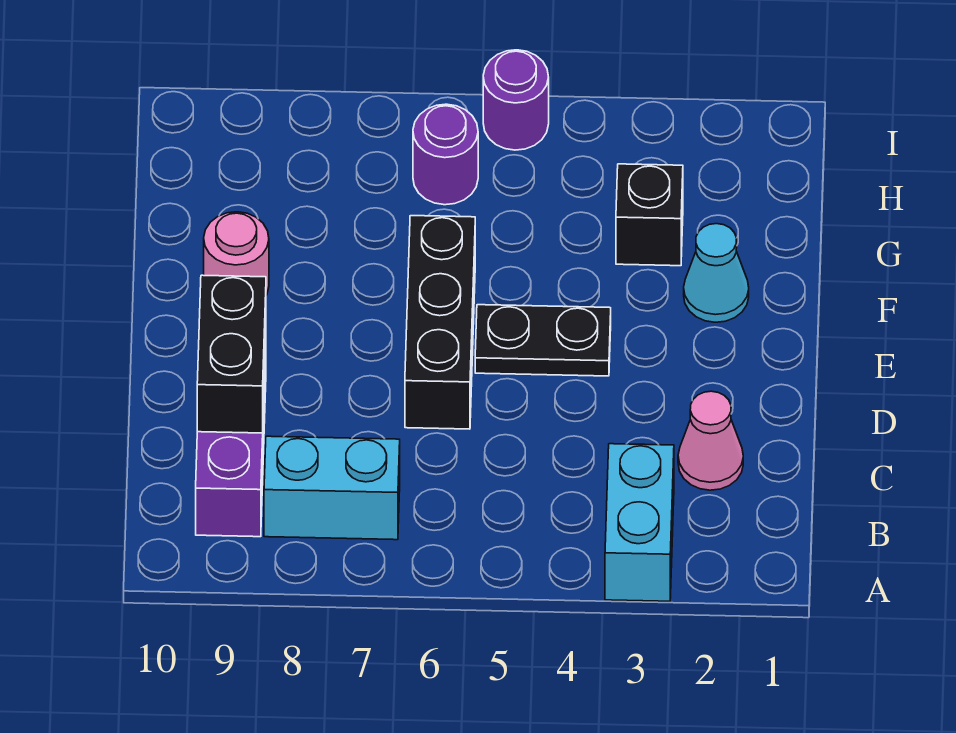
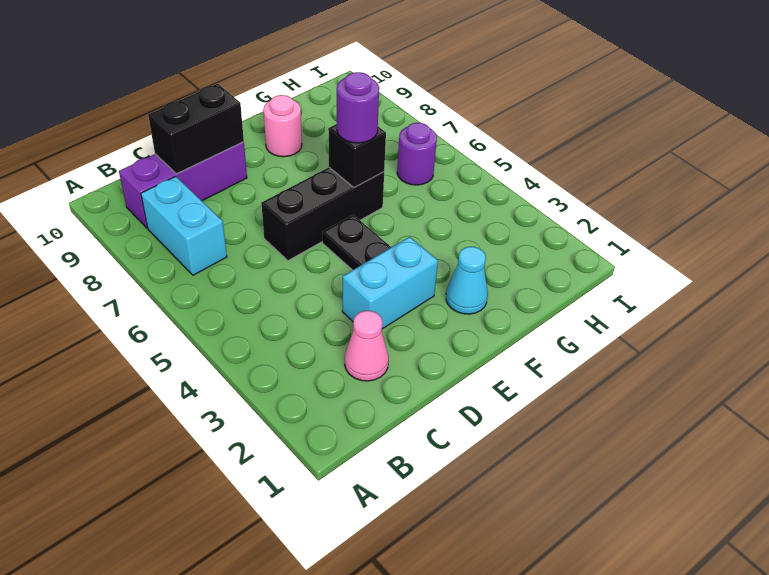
cyan 1x2 brick [605,444,674,601] -> cyan 1x2 brick moved to [342,237,438,329]
black 1x1 brick [616,164,683,266] -> black 1x1 brick moved to [328,124,386,188]
purple 1x1 round brick [483,50,549,150] -> purple 1x1 round brick moved to [337,72,379,143]

